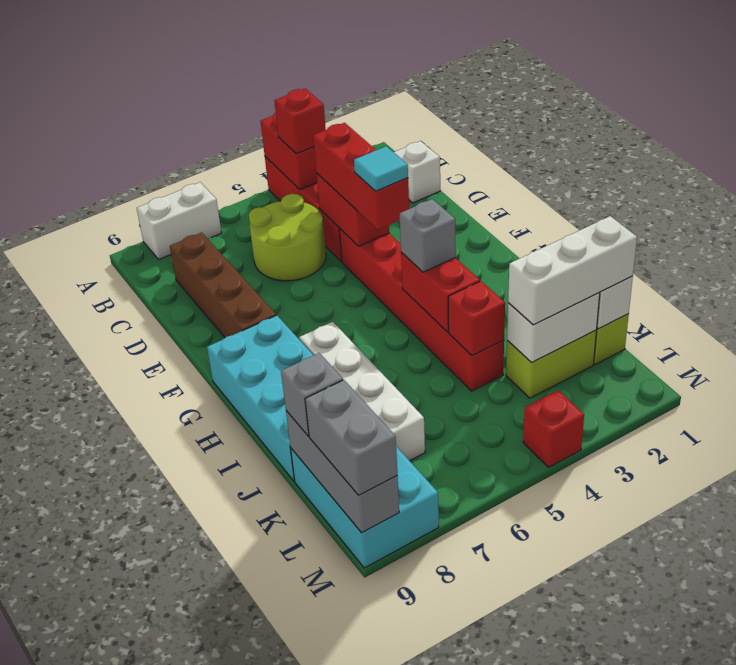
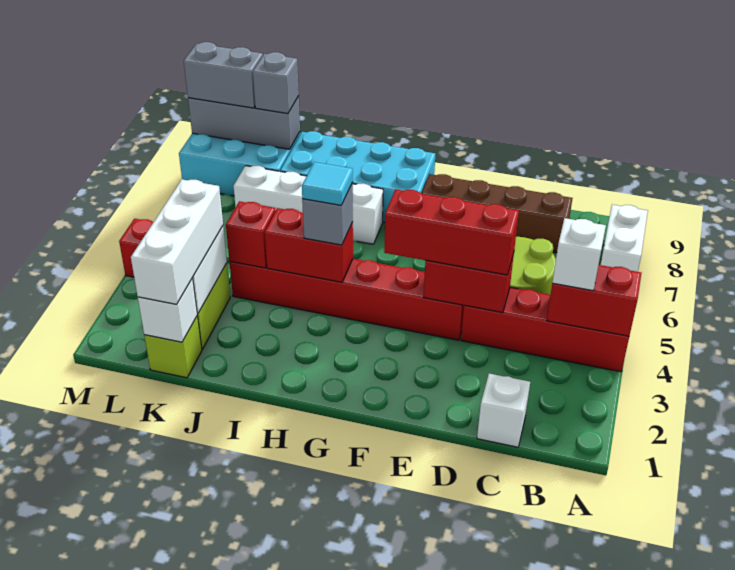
red 1x1 brick [274,88,326,154] -> white 1x1 brick [552,218,606,291]
cyan 1x1 tile [354,146,408,191] -> cyan 1x1 tile moved to [302,162,353,205]

